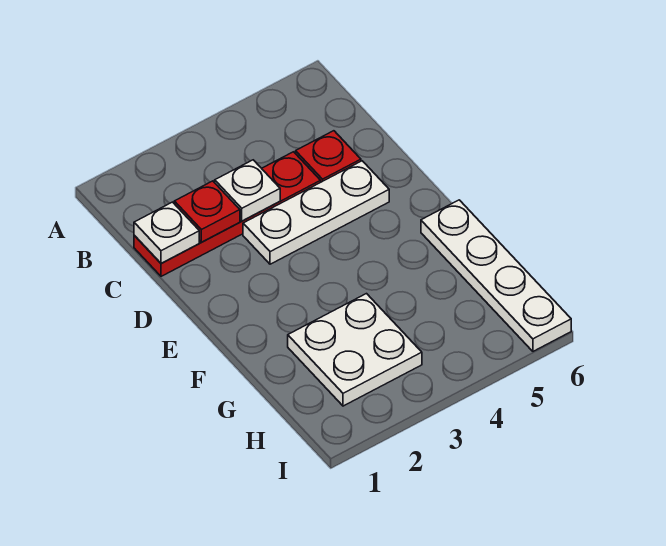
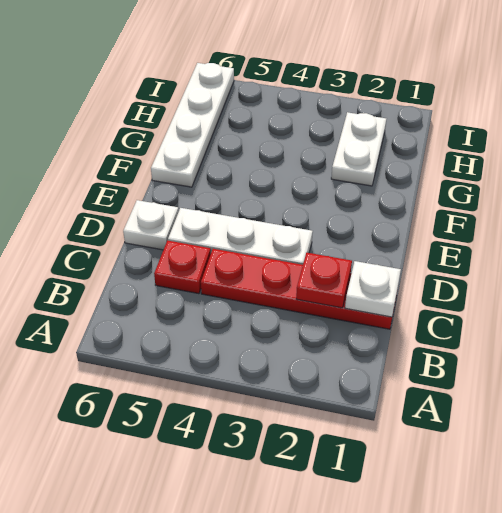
white 1x1 plate [215,160,280,221] -> white 1x1 plate moved to [123,200,179,250]
white 2x2 plate [288,294,422,406] -> white 1x2 plate [331,112,386,186]

